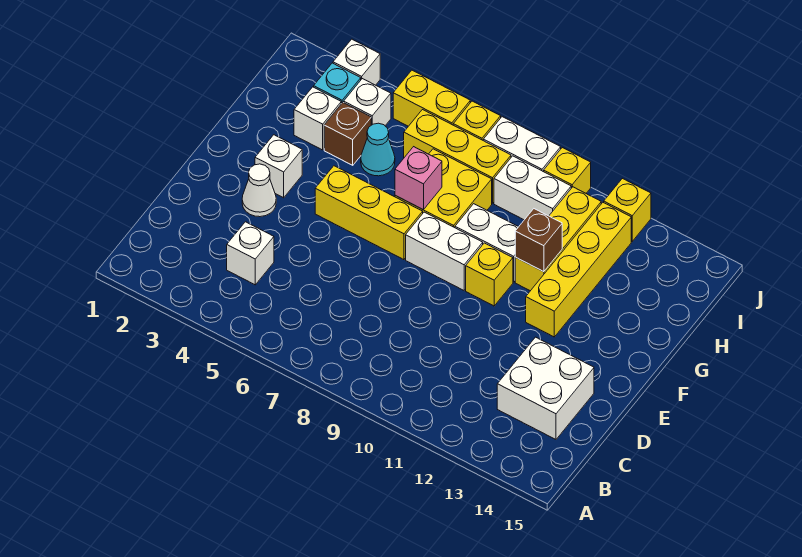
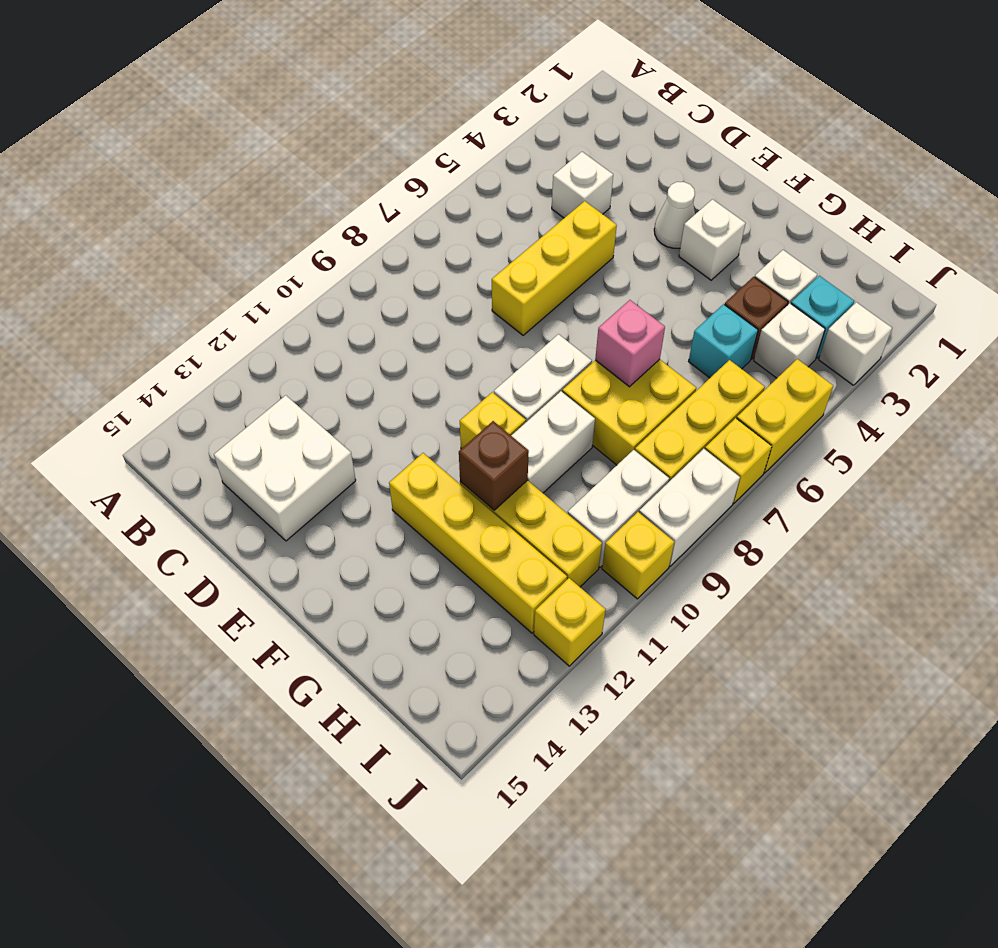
yellow 1x3 brick [315,166,423,260] -> yellow 1x3 brick moved to [492,201,617,335]
cyan 1x1 cone [361,123,395,176] -> cyan 1x1 brick [689,304,758,378]

